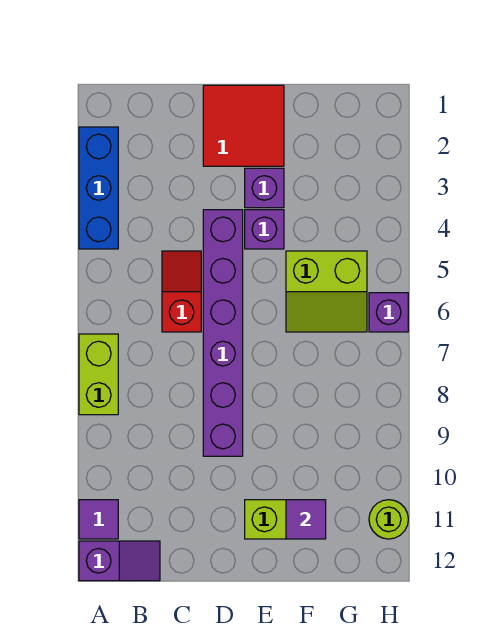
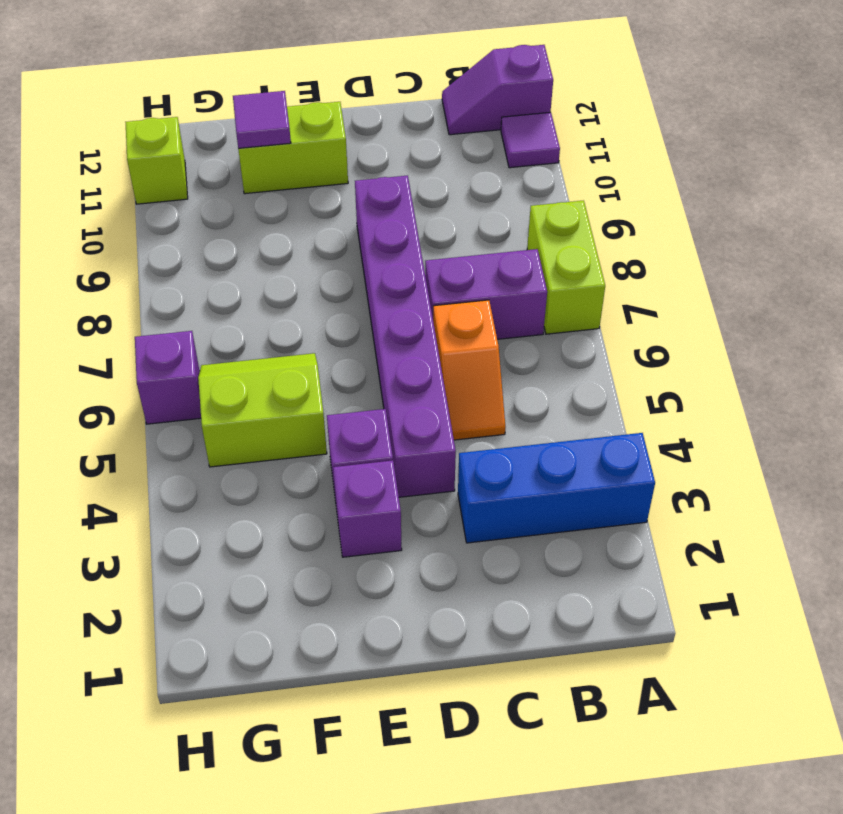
blue 1x3 brick [79,127,118,249] -> blue 1x3 brick turned to [458,433,655,543]
none -> purple 1x2 brick [425,249,547,339]
red 1x2 slope [162,251,201,332] -> orange 1x2 slope [433,300,506,440]
red 2x2 tile [203,85,284,166] -> none
lime 1x1 round brick [369,500,408,539] -> lime 1x1 brick [125,117,188,204]

